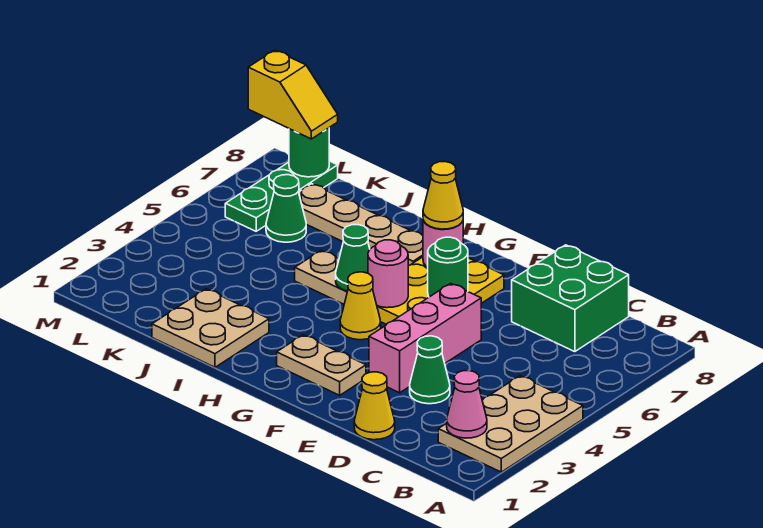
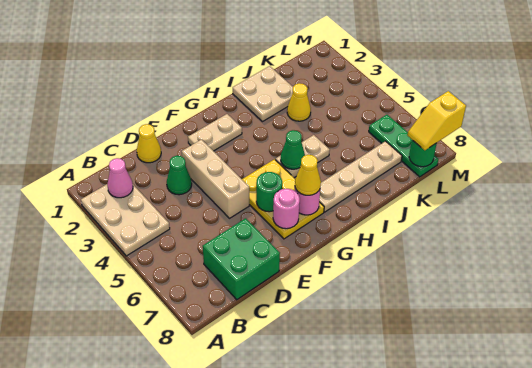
pink 1x3 brick [369,284,481,393] -> tan 1x3 brick [182,139,249,218]
yellow 1x1 cone [340,272,381,340] -> yellow 1x1 cone moved to [287,83,311,121]
pink 1x1 round brick [368,240,408,308] -> pink 1x1 round brick moved to [273,189,300,229]
green 1x1 cone [266,175,306,242] -> none

